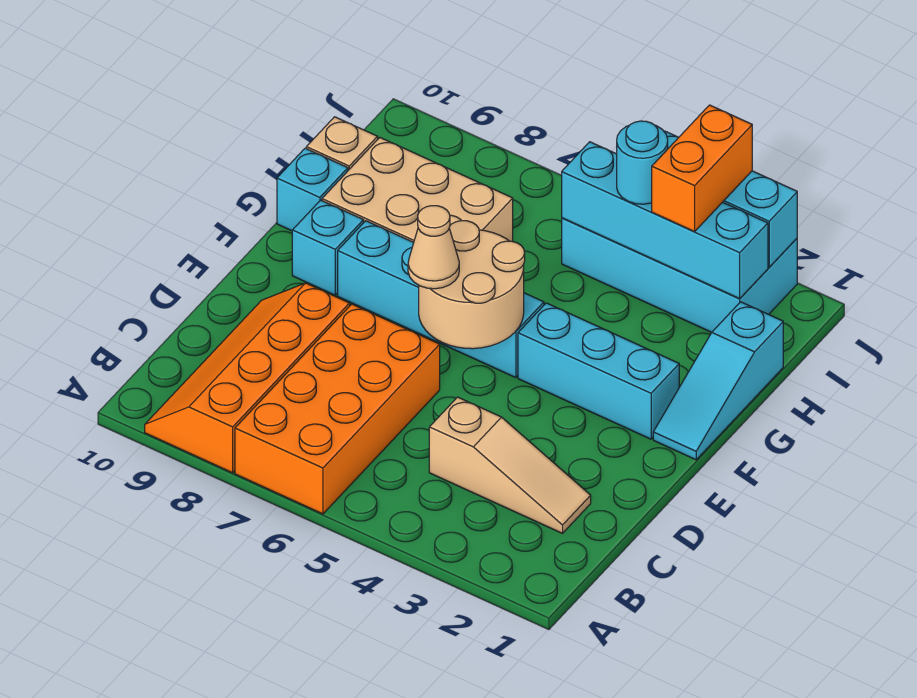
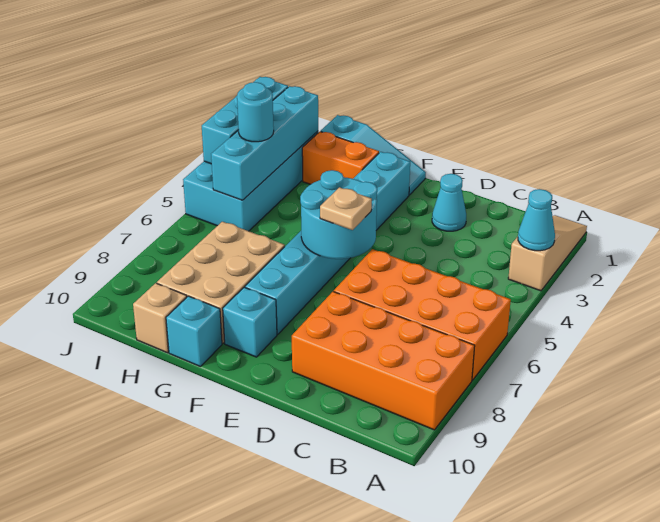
none -> cyan 1x1 cone [518,189,555,251]
orange 2x4 slope [145,283,350,473] -> orange 2x4 brick [292,291,475,430]
tan 1x3 slope [429,397,591,533] -> tan 1x3 slope moved to [508,215,587,291]
none -> cyan 1x1 cone [432,174,466,231]
tan 2x2 round brick [419,221,525,349] -> cyan 2x2 round brick [300,170,377,259]
tan 1x1 cone [408,206,459,289] -> tan 1x1 plate [320,187,372,230]
orange 1x2 brick [652,105,752,232] -> orange 1x2 brick moved to [302,132,379,184]

